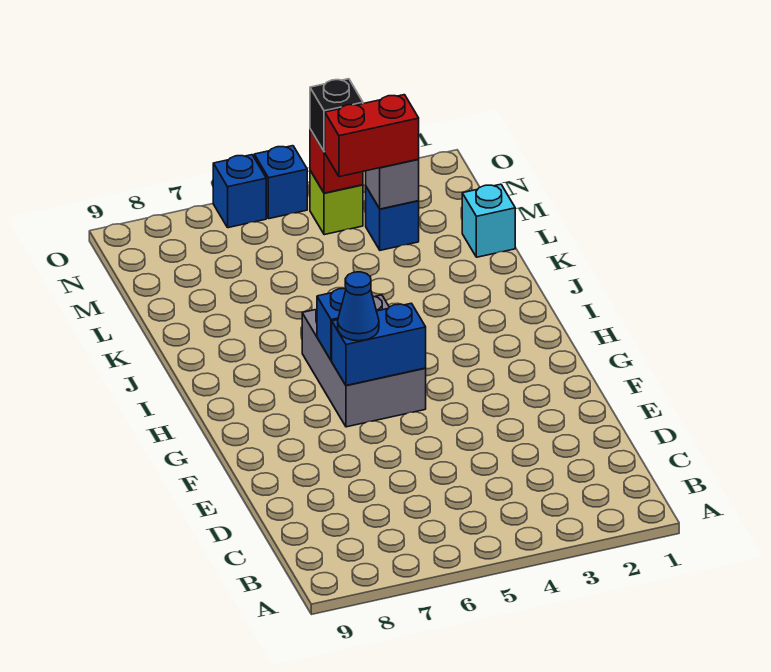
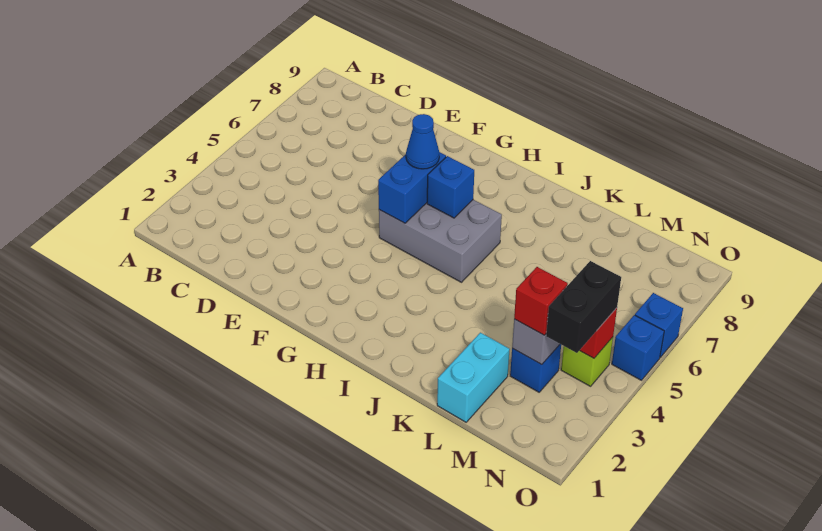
cyan 1x1 brick [462,184,515,257] -> cyan 1x2 brick [437,333,510,422]
red 1x2 brick [325,95,419,177] -> red 1x1 brick [514,267,568,335]
black 1x1 brick [310,79,363,152] -> black 1x2 brick [546,261,621,353]

